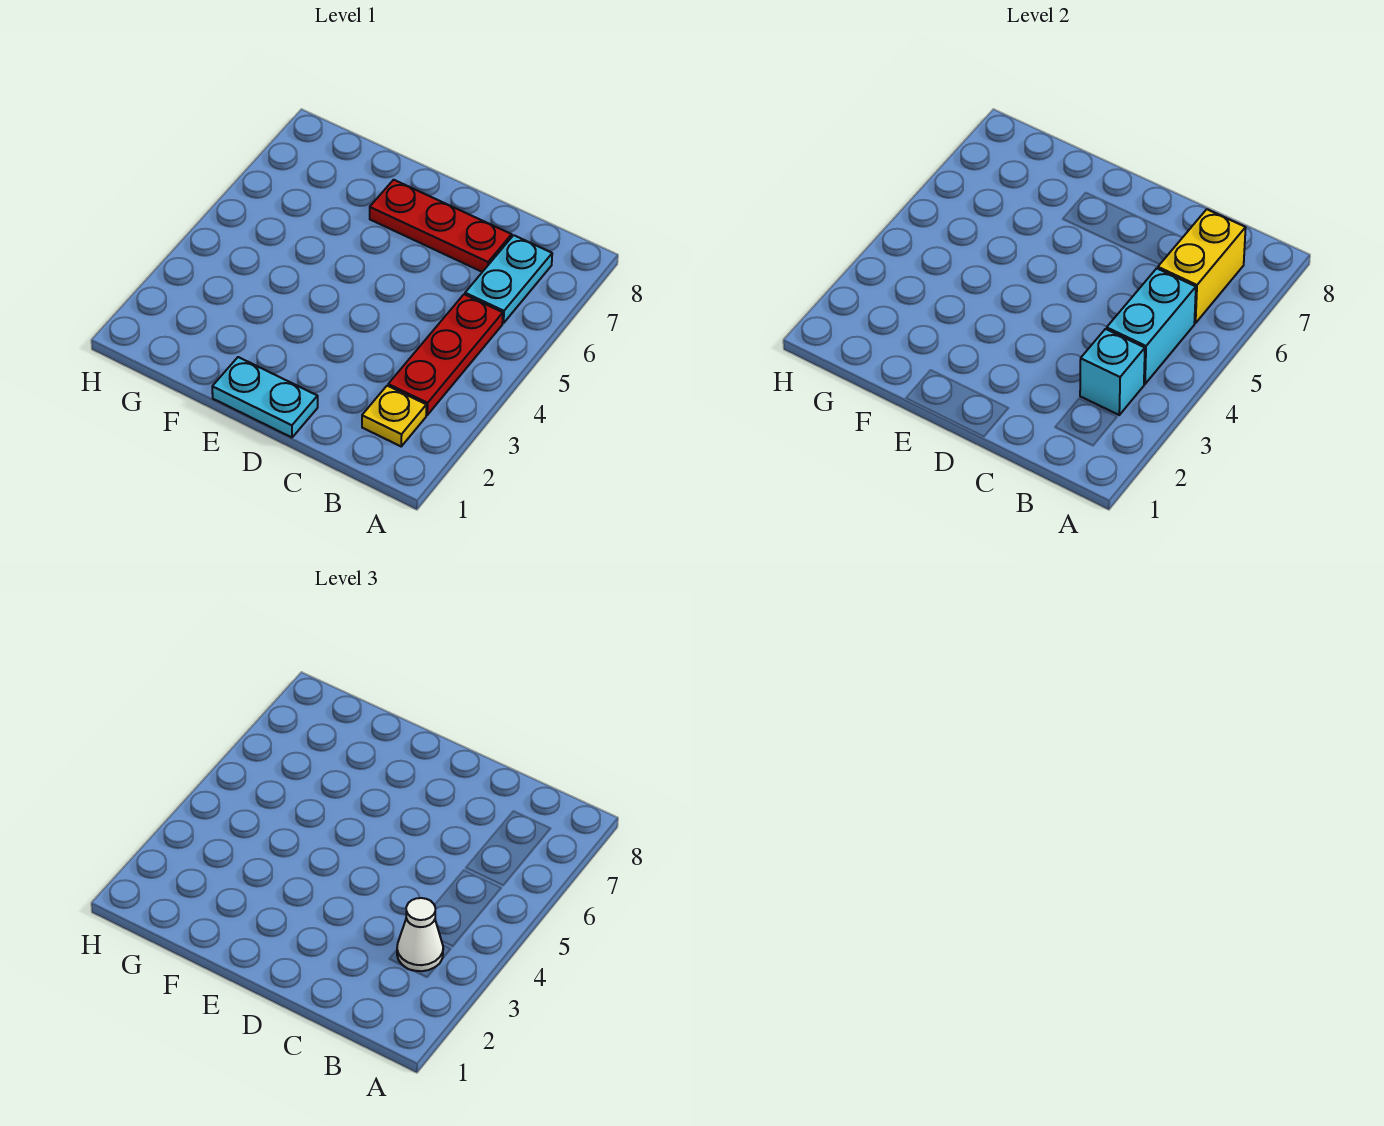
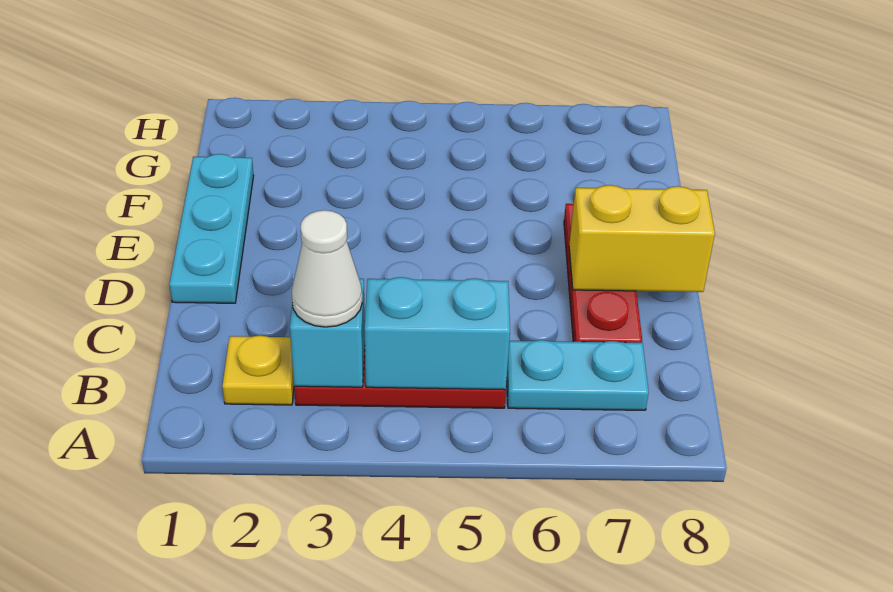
yellow 1x2 brick [1158,209,1246,323] -> yellow 1x2 brick moved to [569,185,715,292]
cyan 1x2 plate [212,357,318,437] -> cyan 1x3 plate [169,154,253,303]

